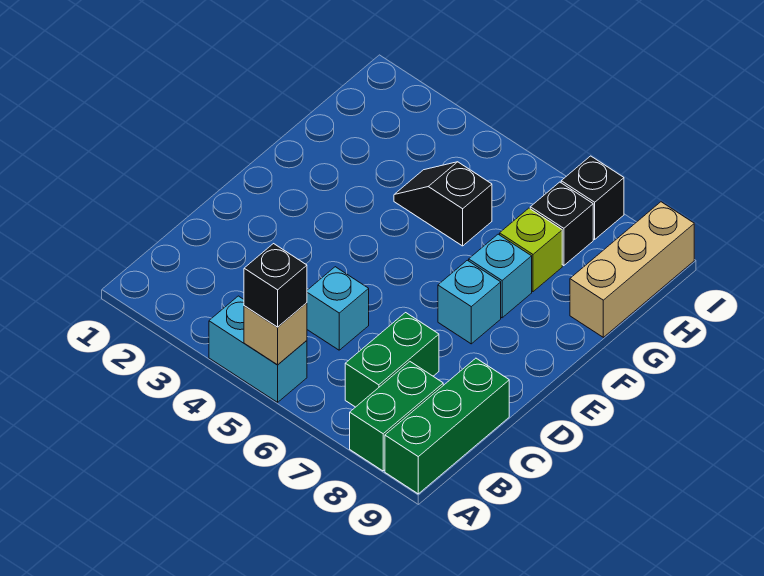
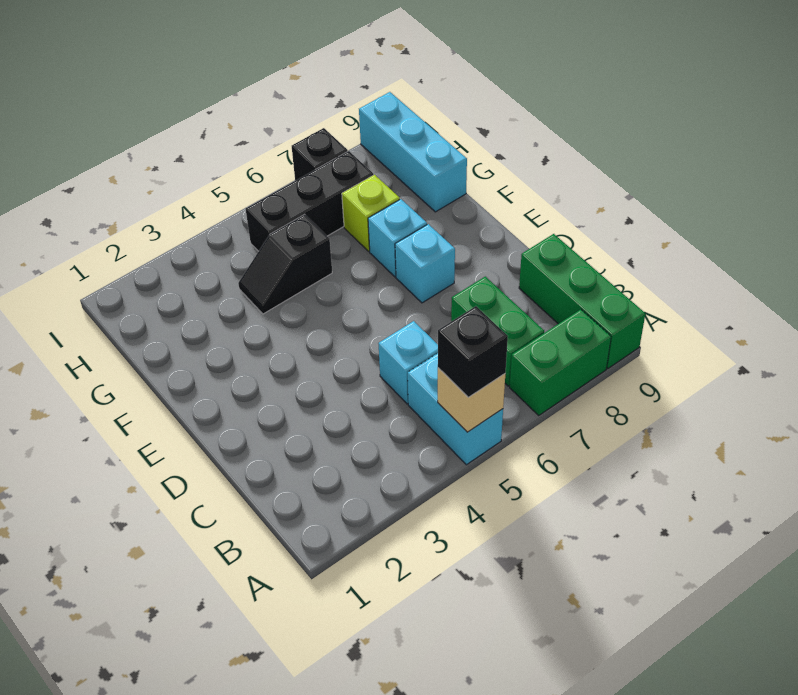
cyan 1x2 brick [209,296,307,402] -> cyan 1x2 brick turned to [408,353,503,465]
green 1x2 brick [350,362,443,471] -> green 1x2 brick turned to [510,309,611,415]
tan 1x3 brick [570,202,694,337] -> cyan 1x3 brick [359,92,467,212]
black 1x1 brick [530,182,593,266] -> black 1x3 brick [246,151,373,251]

